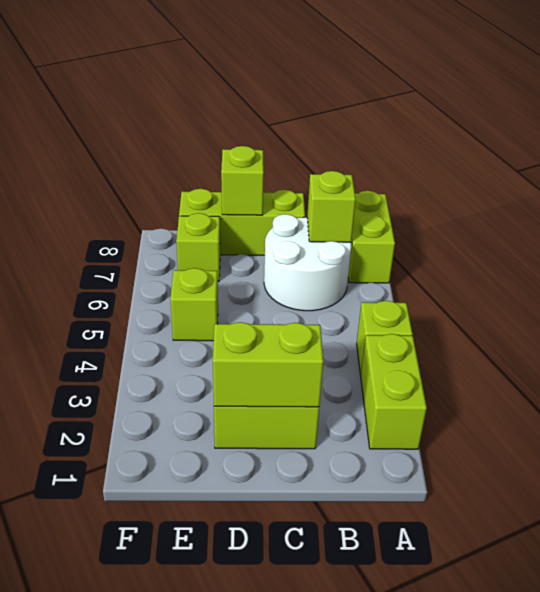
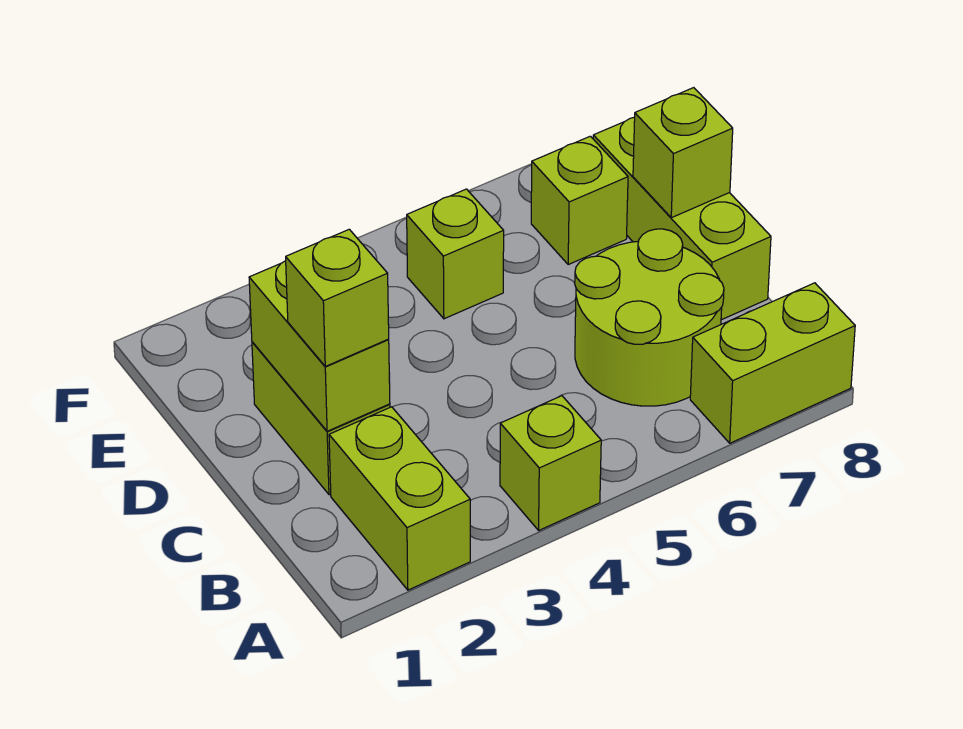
lime 1x2 brick [361,334,427,449] -> lime 1x2 brick turned to [329,407,470,590]
white 2x2 round brick [264,214,351,311] -> lime 2x2 round brick [575,229,724,406]
lime 1x1 brick [307,171,356,242] -> lime 1x1 brick moved to [286,229,389,366]

